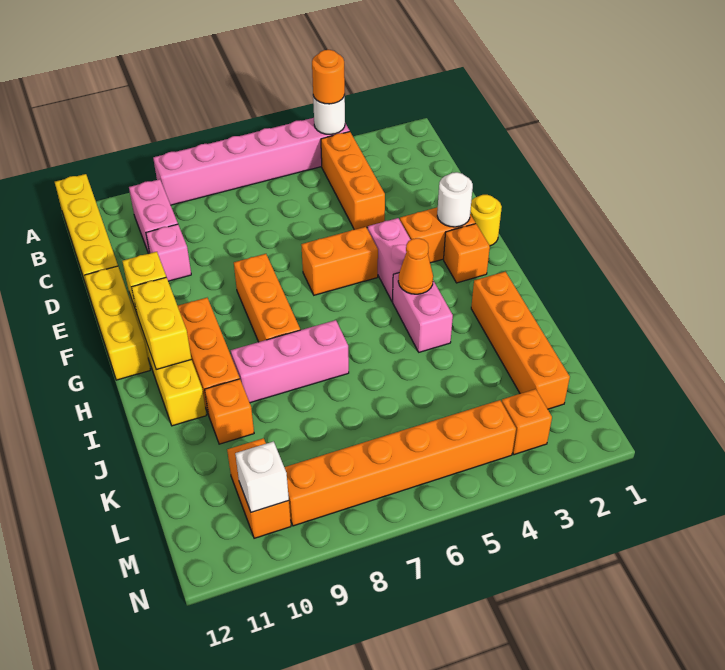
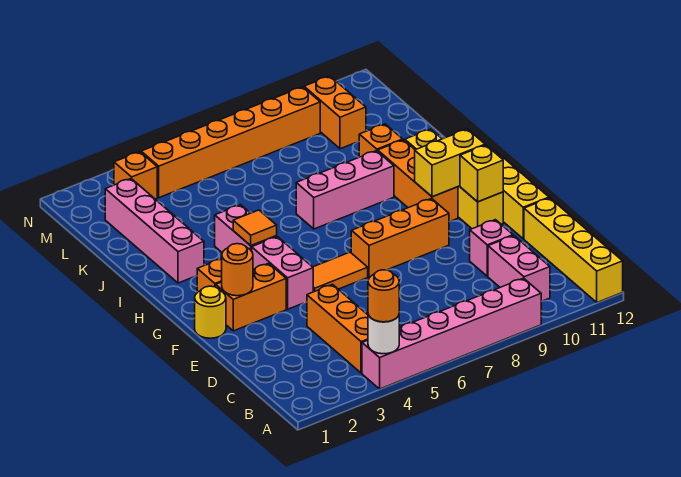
white 1x1 round brick [437,172,473,227] -> orange 1x1 round brick [222,244,253,296]
orange 1x2 brick [301,227,378,295] -> orange 1x2 tile [313,252,368,292]
orange 1x3 brick [234,254,300,342] -> orange 1x3 brick turned to [351,199,449,277]
yellow 1x2 brick [131,277,191,370] -> yellow 1x2 brick turned to [415,129,485,197]
orange 1x1 cone [398,238,433,294] -> orange 1x1 tile [233,210,277,246]
orange 1x4 brick [471,272,570,409] -> pink 1x4 brick [105,179,204,283]
white 1x1 brick [235,441,289,512] -> none

